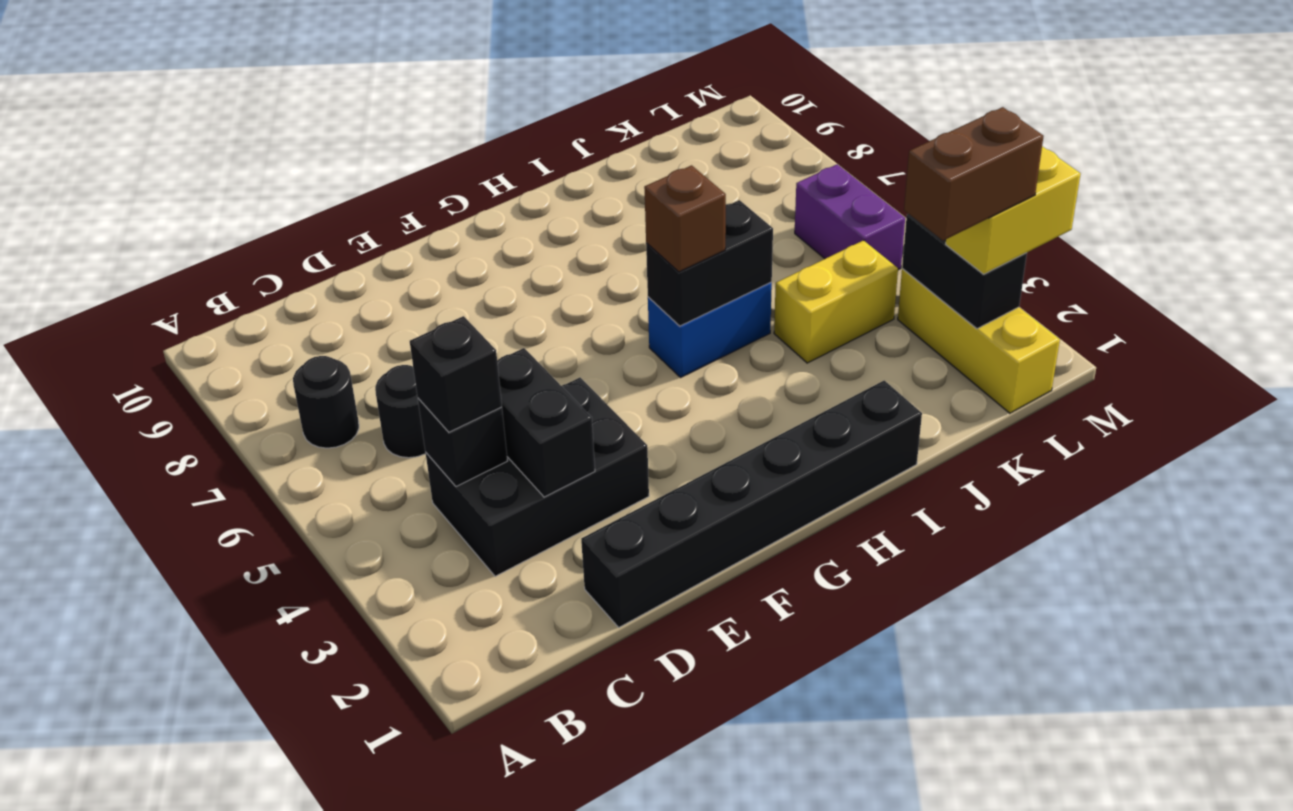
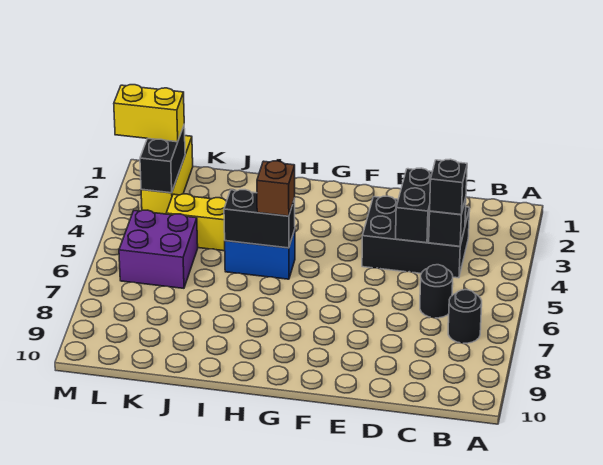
black 1x6 brick [581,381,922,627] -> none
brown 1x2 brick [904,107,1044,241] -> none
purple 1x2 brick [795,164,905,270] -> purple 2x2 brick [119,210,198,288]

